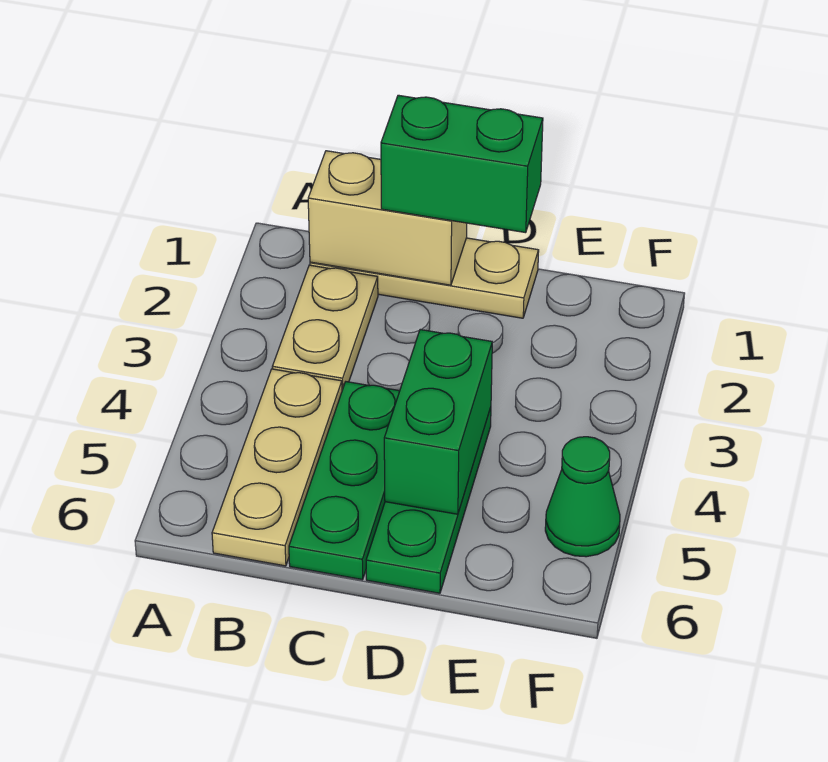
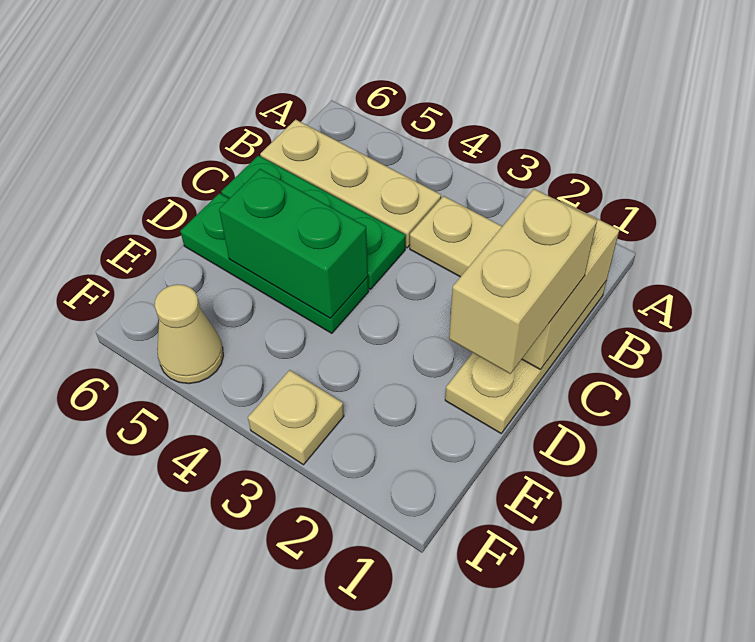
green 1x2 brick [381,95,543,233] -> tan 1x2 brick [449,189,597,374]
none -> tan 1x1 plate [248,370,344,465]
green 1x1 cone [545,437,620,557] -> tan 1x1 cone [155,284,223,384]

